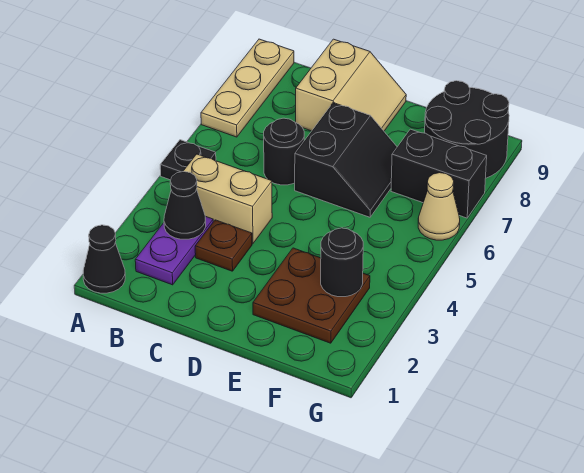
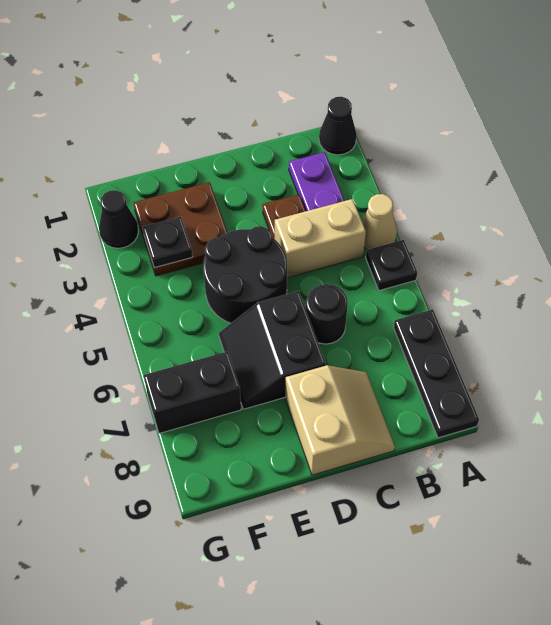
tan 1x3 plate [201,39,294,137] -> black 1x3 plate [394,309,479,438]
black 1x1 cone [164,172,206,239] -> black 1x1 cone moved to [99,190,139,248]
tan 2x2 slope [296,39,406,131] -> tan 2x2 slope turned to [285,365,395,475]
black 1x1 round brick [321,228,363,297] -> black 1x1 plate [143,217,192,268]
black 2x2 round brick [425,81,509,178] -> black 2x2 round brick moved to [203,226,287,323]
tan 1x1 cone [418,173,460,240] -> tan 1x1 cone moved to [362,194,397,250]

